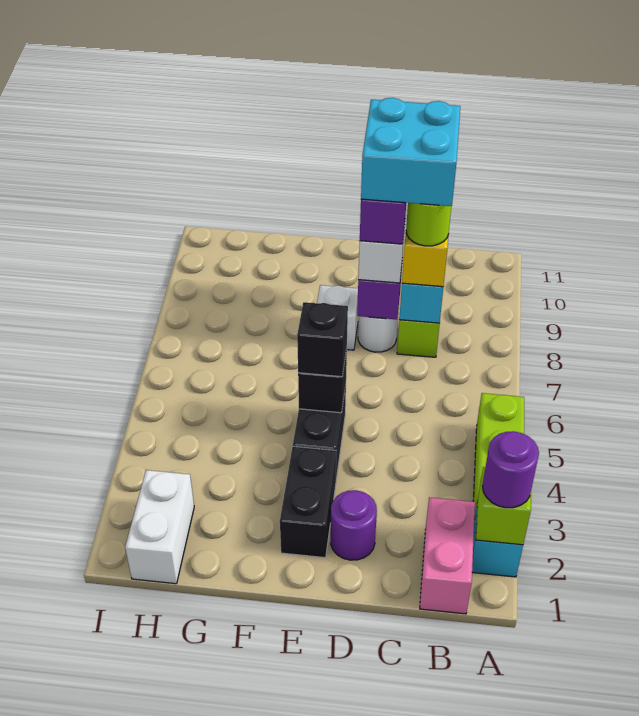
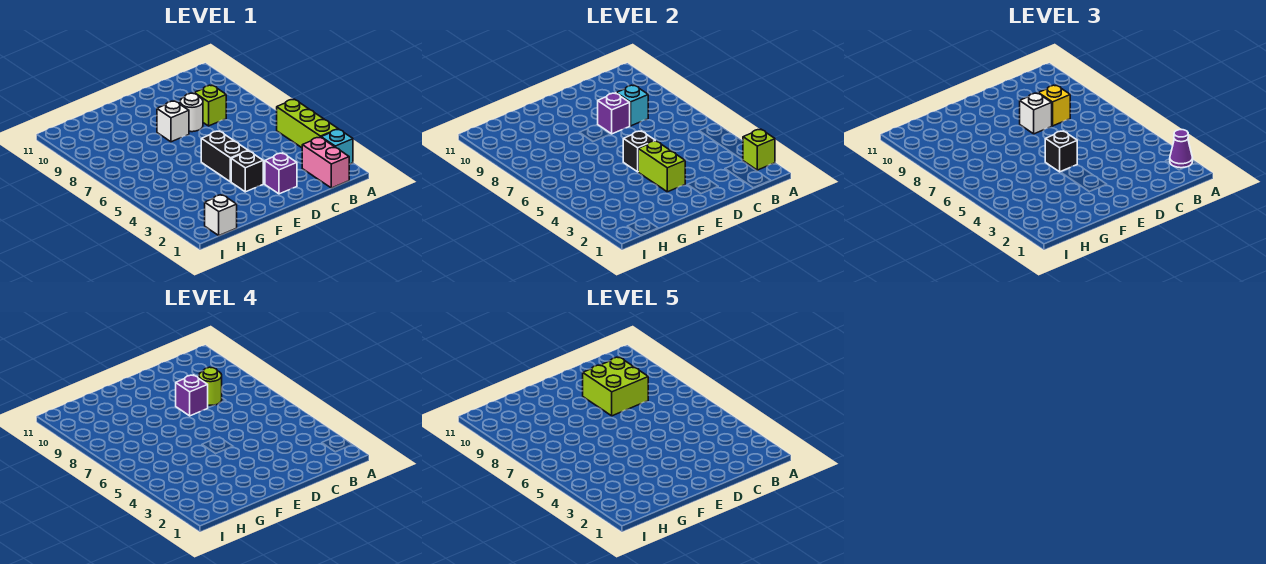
purple 1x1 round brick [482,431,539,508] -> purple 1x1 cone [1170,130,1193,168]
cyan 2x2 brick [361,98,460,206] -> lime 2x2 brick [583,357,648,416]
purple 1x1 round brick [331,490,377,560] -> purple 1x1 brick [265,153,297,194]
black 1x2 brick [280,446,336,558] -> black 1x1 brick [231,151,263,192]
none -> lime 1x2 brick [638,141,685,192]
white 1x2 brick [125,470,194,584] -> white 1x1 brick [205,195,237,235]

